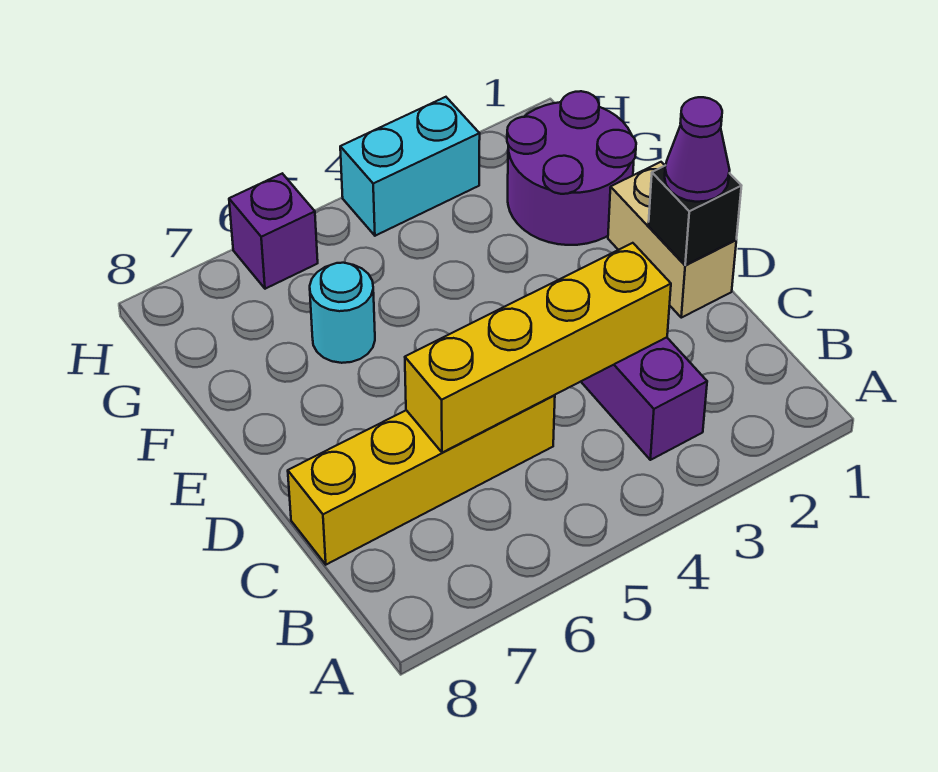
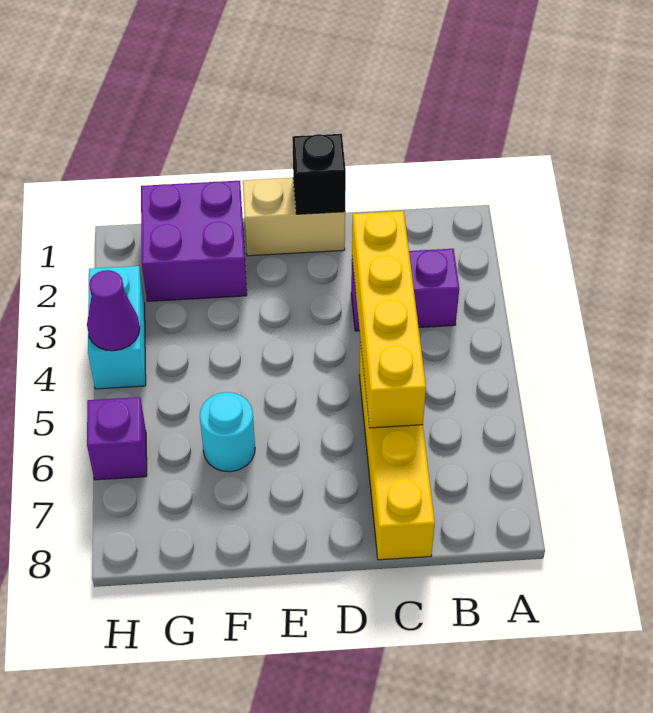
purple 1x1 cone [665,97,730,202] -> purple 1x1 cone moved to [87,270,140,351]
purple 2x2 round brick [507,91,636,245] -> purple 2x2 brick [141,181,247,301]

